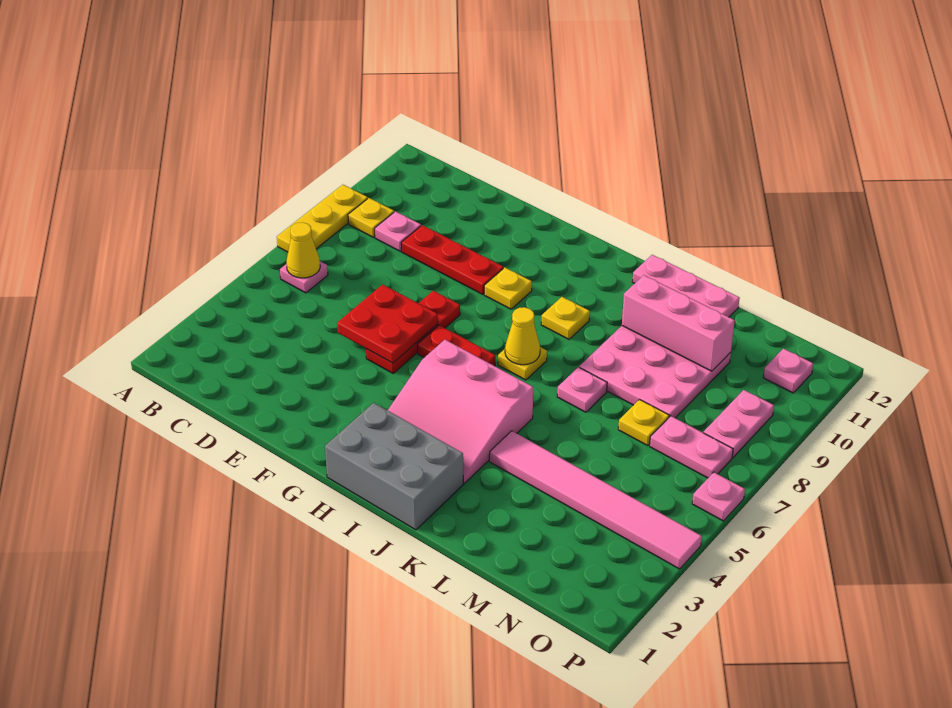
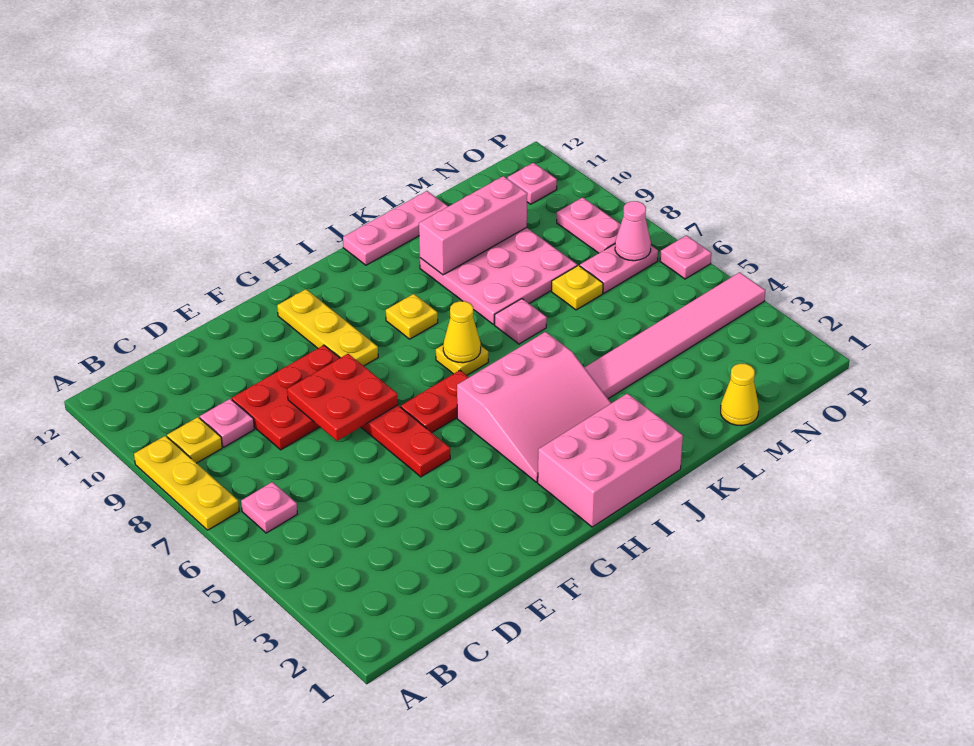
yellow 1x1 cone [286,222,320,278] -> yellow 1x1 cone moved to [721,364,759,426]
red 1x3 plate [401,225,503,294] -> red 2x3 plate [232,345,340,450]
red 2x2 plate [337,285,438,363] -> red 2x2 plate moved to [287,354,398,441]
yellow 1x1 plate [484,268,532,309] -> yellow 1x3 plate [277,289,378,366]
grey 2x3 brick [325,403,463,530] -> pink 2x3 brick [538,393,683,527]
none -> pink 1x1 cone [615,201,651,261]

